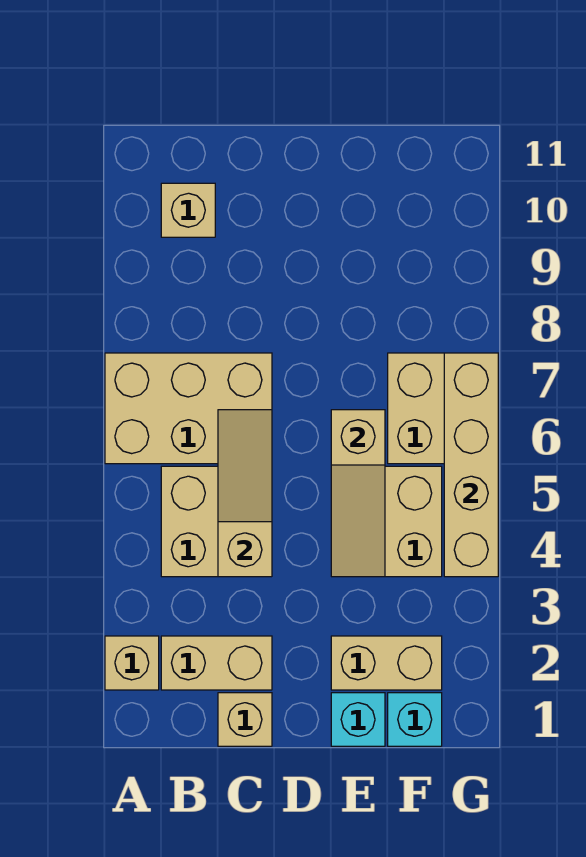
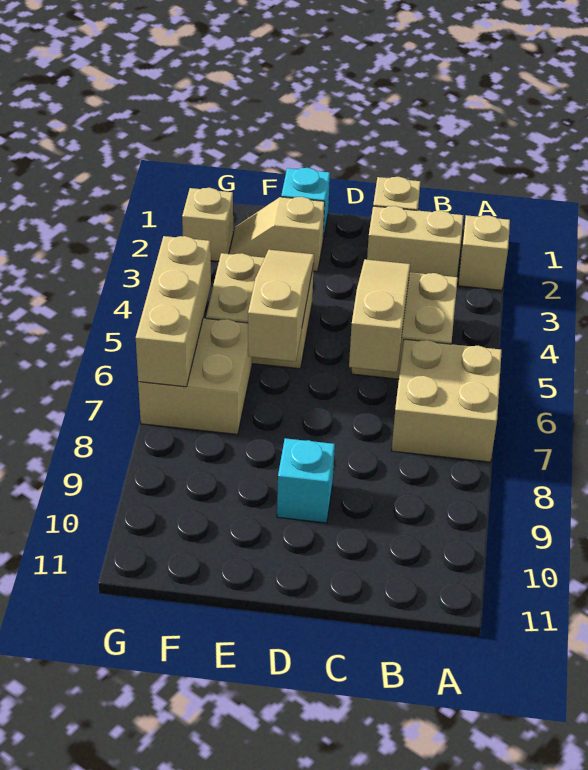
tan 2x3 brick [105,353,272,464] -> tan 2x2 brick [392,339,502,462]
tan 1x1 brick [161,183,215,237] -> tan 1x1 brick moved to [182,188,233,261]
tan 1x3 slope [218,410,272,577] -> tan 1x3 slope turned to [349,259,410,372]
tan 1x2 brick [331,636,442,690] -> tan 1x2 slope [229,197,325,272]
cyan 1x1 brick [388,693,442,746] -> cyan 1x1 brick moved to [277,438,335,523]
tan 1x4 brick [444,353,498,577] -> tan 1x3 brick [136,236,211,387]

